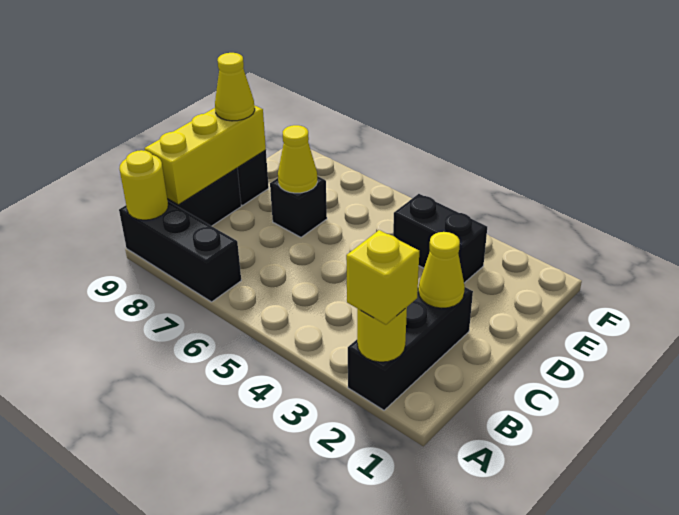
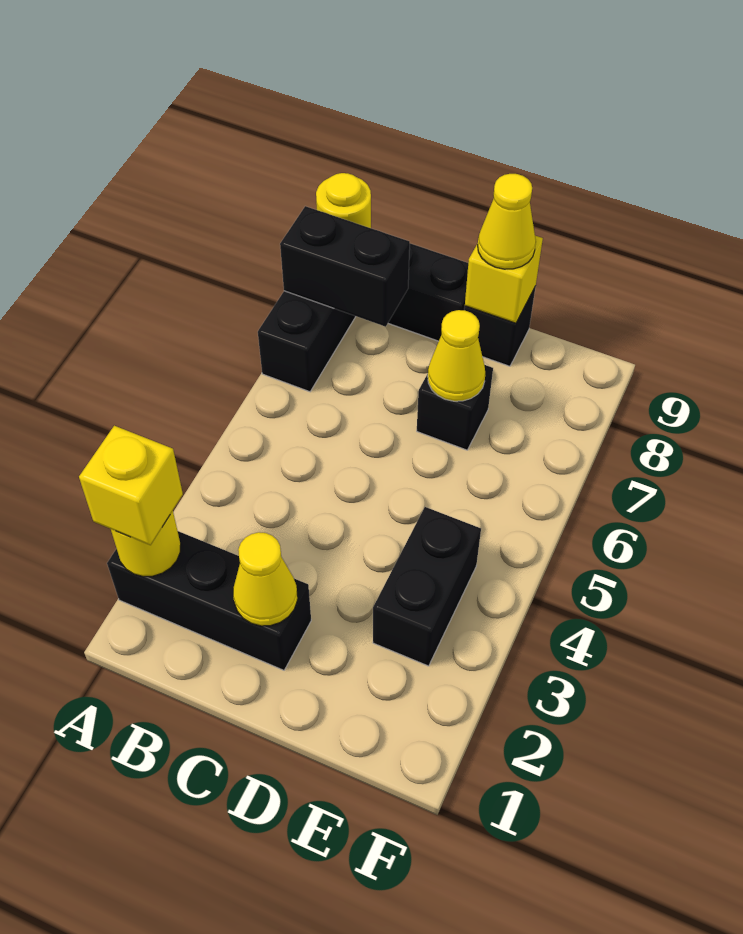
none -> black 1x2 brick [280,206,410,327]
yellow 1x3 brick [145,105,266,205] -> yellow 1x1 brick [465,236,543,323]

